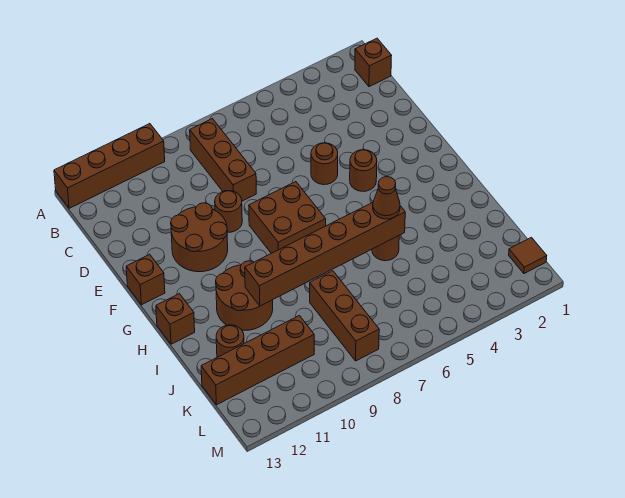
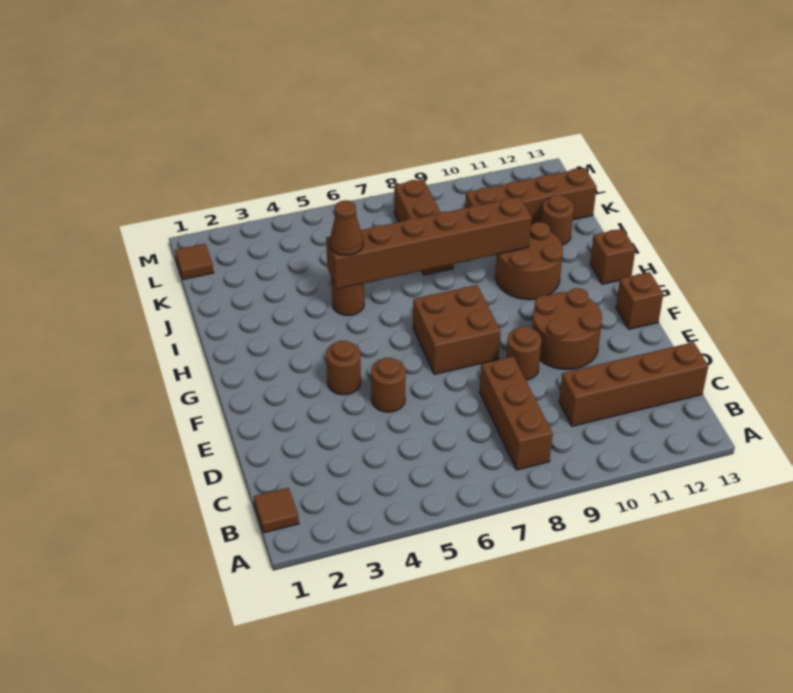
brown 1x4 brick [54,124,165,208] -> brown 1x4 brick moved to [559,342,708,426]
brown 1x1 brick [355,38,392,87] -> brown 1x1 tile [254,488,299,533]

